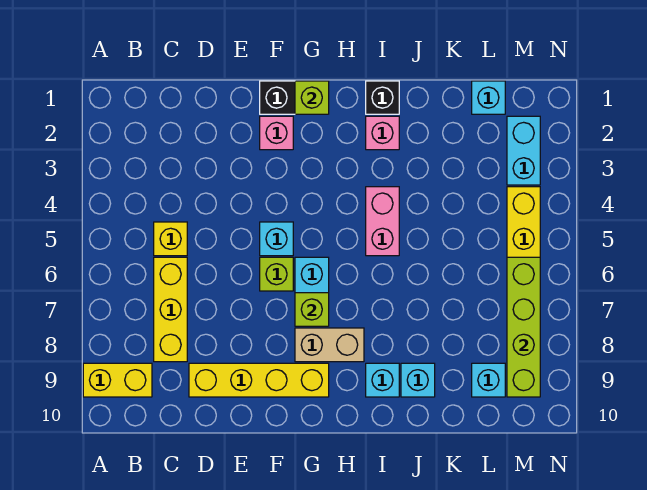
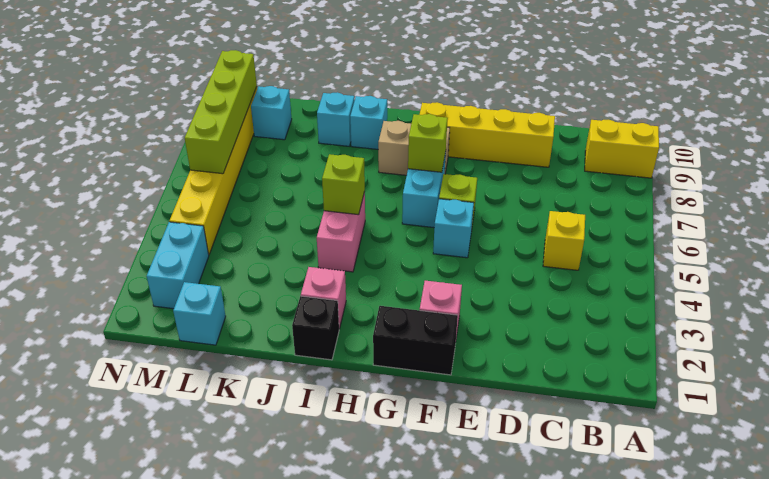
yellow 1x3 brick [154,257,187,362] -> none
lime 1x1 brick [295,81,329,114] -> lime 1x1 brick moved to [322,154,365,215]

